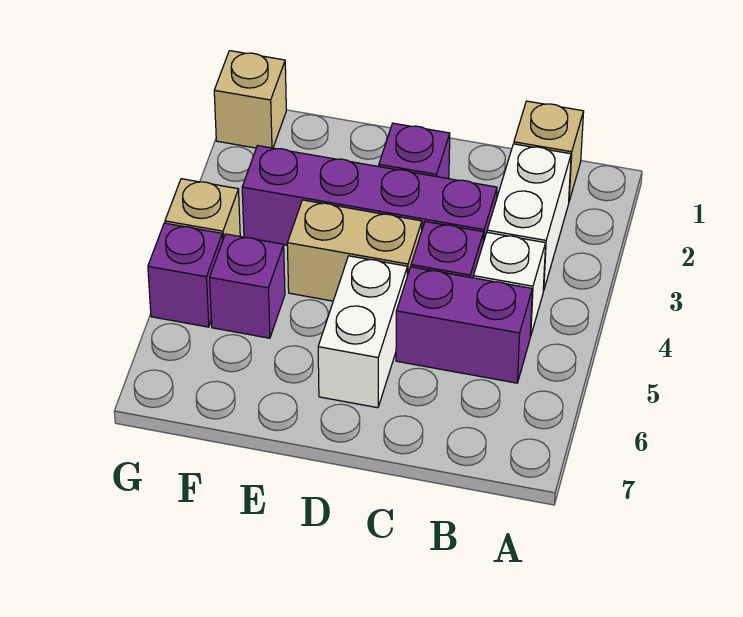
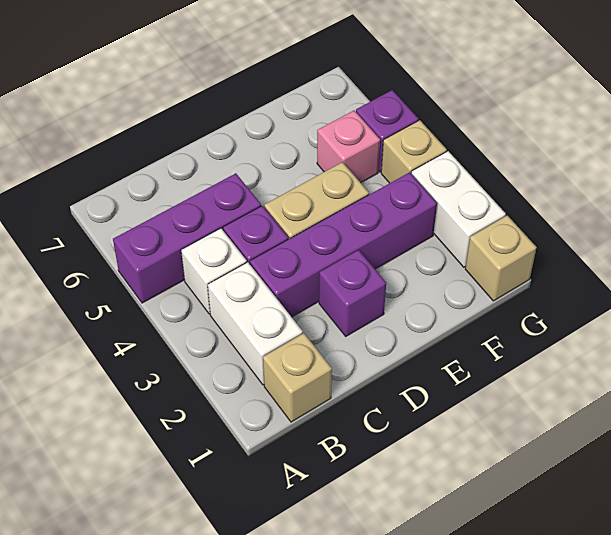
purple 1x2 brick [396,267,532,383] -> purple 1x3 brick [113,173,261,303]
white 1x2 brick [318,256,407,408] -> white 1x2 brick moved to [411,151,506,267]
purple 1x1 brick [210,234,285,338] -> pink 1x1 brick [317,110,380,183]

